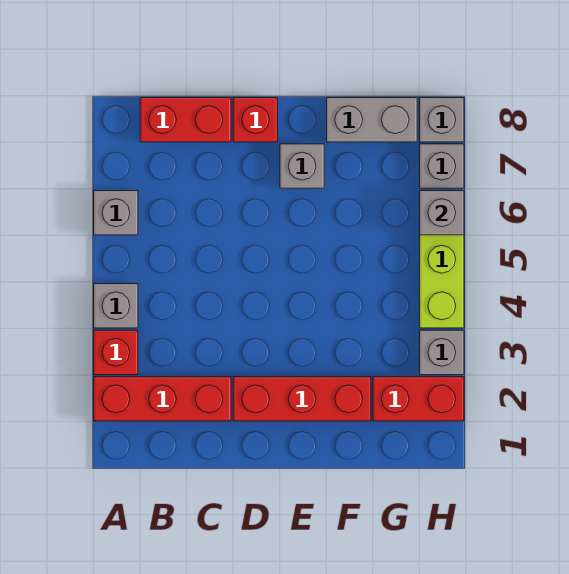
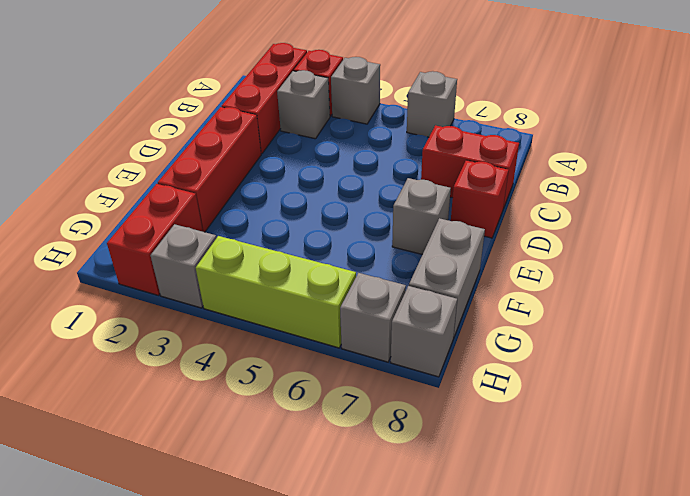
red 1x2 brick [140,98,231,142] -> red 1x2 brick turned to [421,125,519,208]
grey 1x1 brick [420,191,464,235] -> grey 1x1 brick moved to [277,70,330,139]

